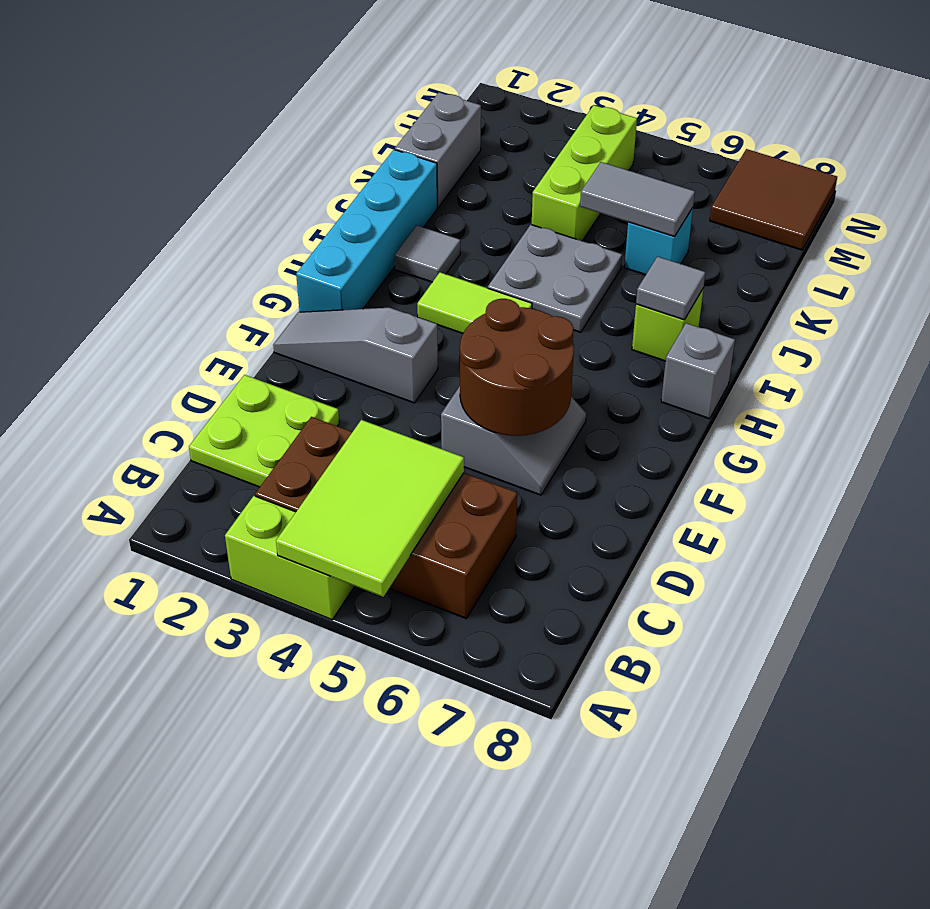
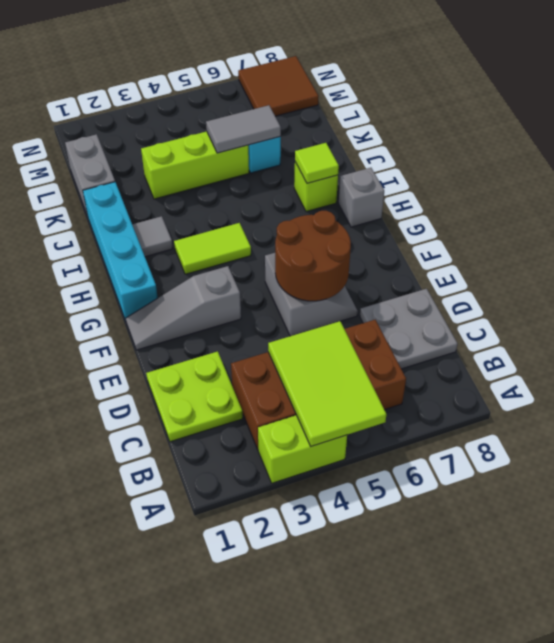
grey 2x2 plate [488,225,622,332] -> grey 2x2 plate moved to [360,289,457,369]
grey 1x1 tile [636,257,705,320] -> lime 1x1 tile [295,143,339,183]
lime 1x3 brick [532,105,637,241] -> lime 1x3 brick turned to [141,131,249,199]

